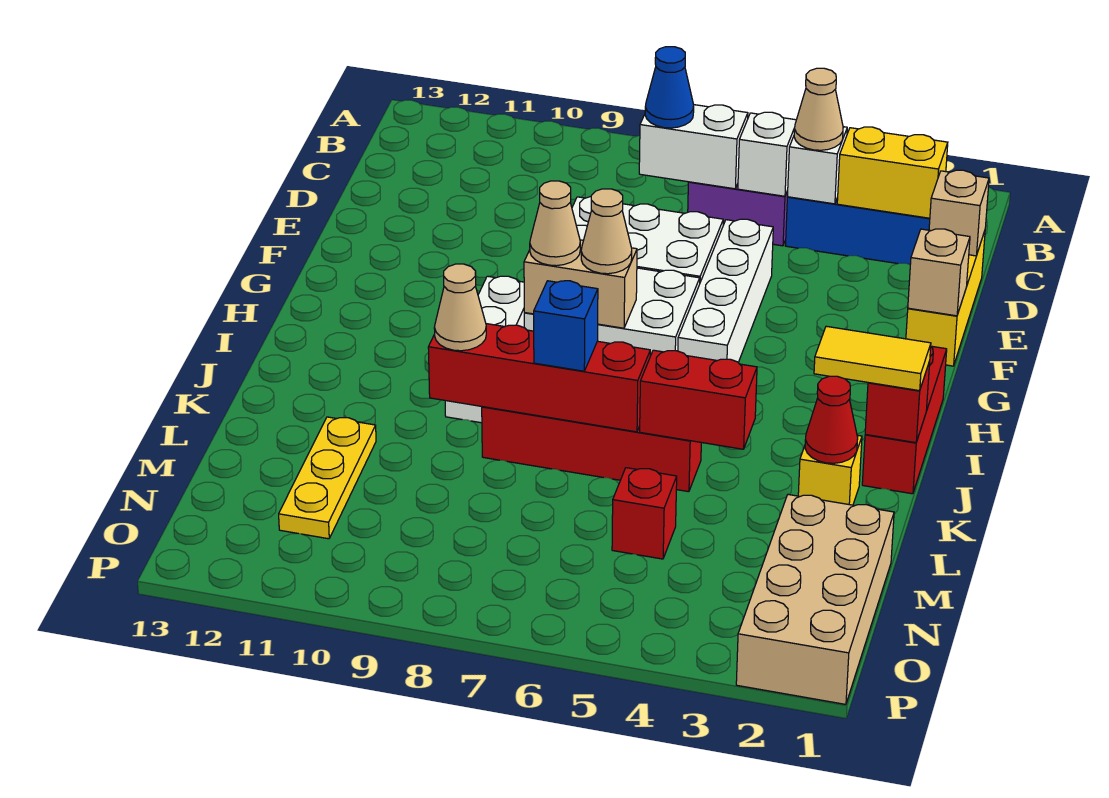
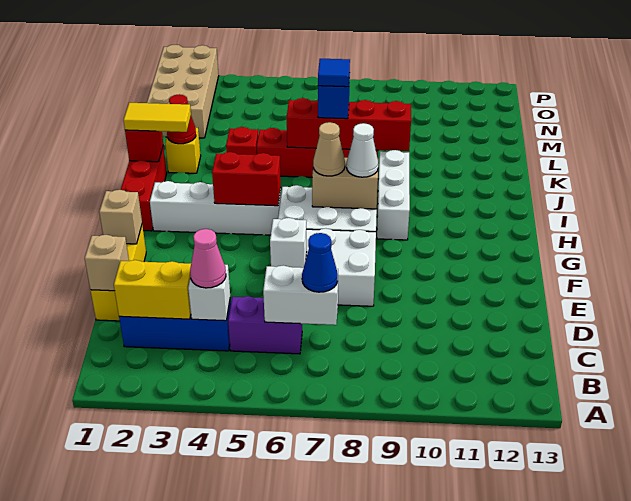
tan 1x1 cone [794,68,843,150] -> pink 1x1 cone [190,229,226,288]
white 1x1 brick [738,112,796,196] -> white 1x1 brick moved to [270,218,307,268]
white 1x4 brick [678,219,773,362] -> white 1x4 brick turned to [150,181,281,235]
tan 1x1 cone [530,181,580,266] -> white 1x1 cone [347,123,378,177]
red 1x2 brick [640,350,757,449] -> red 1x2 brick moved to [212,152,281,206]
none -> blue 1x1 tile [318,59,350,87]
tan 1x1 cone [434,264,486,351] -> none
yellow 1x3 plate [279,417,376,539] -> none
red 1x1 brick [612,468,677,559] -> red 1x1 brick moved to [226,127,258,155]

